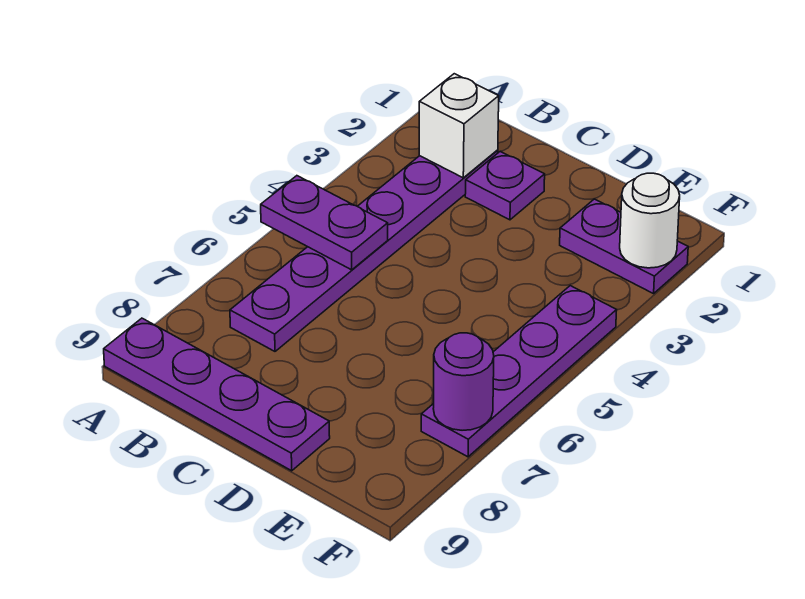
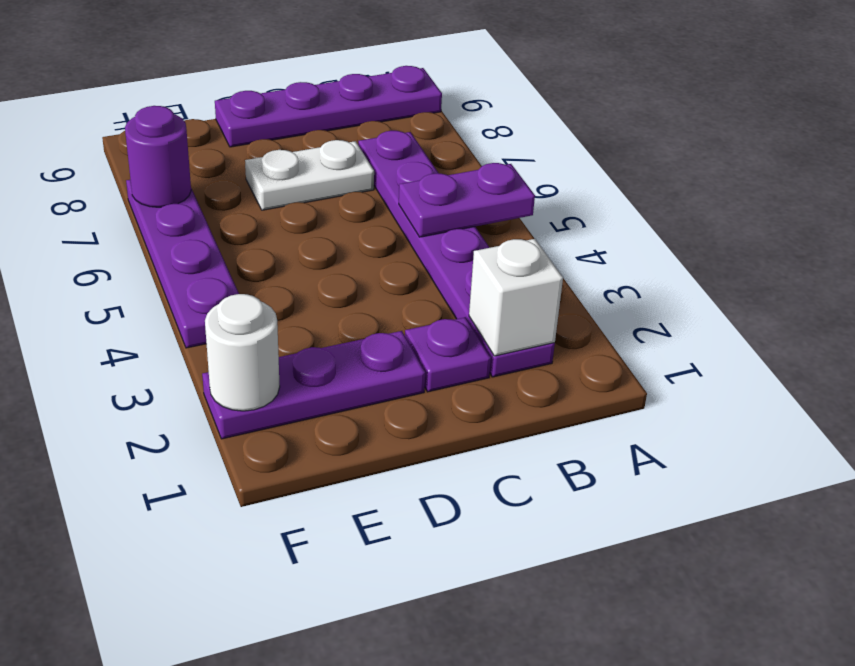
none -> white 1x2 plate [245,140,374,210]
purple 1x2 plate [560,199,688,294] -> purple 1x3 plate [202,331,425,439]

